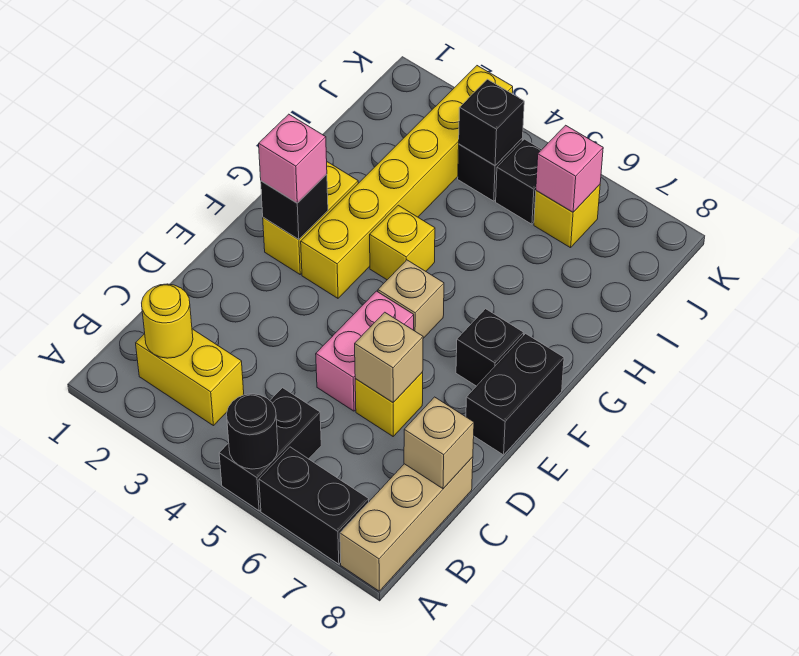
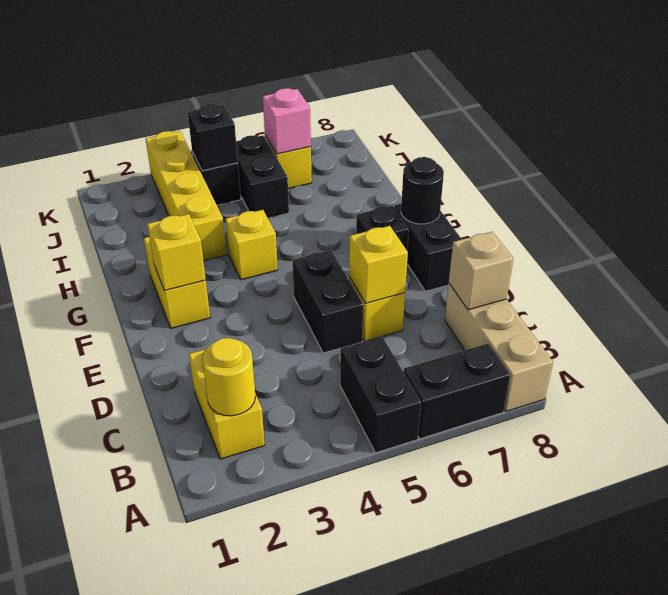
black 1x1 round brick [227,394,278,469] -> black 1x1 round brick moved to [401,157,444,224]
yellow 1x2 brick [136,329,244,426] -> yellow 1x2 brick turned to [189,350,265,459]
pink 1x2 brick [316,291,414,411] -> black 1x2 brick [293,250,363,353]
tan 1x1 brick [355,312,423,402] -> yellow 1x1 brick [349,226,408,303]
black 1x1 brick [261,174,328,239] -> yellow 1x1 brick [147,214,206,291]
pink 1x1 brick [259,114,327,203] -> none
yellow 1x6 brick [301,66,513,298] -> yellow 1x4 brick [146,131,227,261]
tan 1x1 brick [378,260,444,338] -> none
black 1x1 brick [496,139,542,224] -> black 1x2 brick [236,135,289,218]

